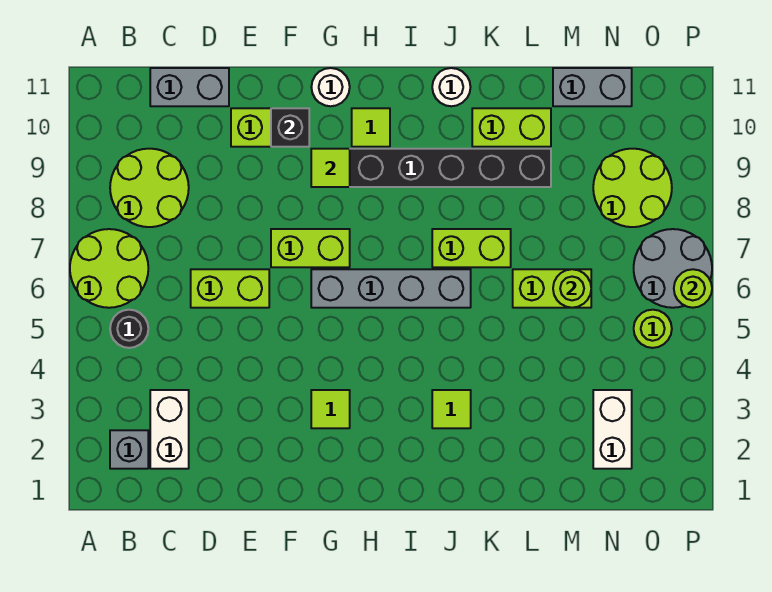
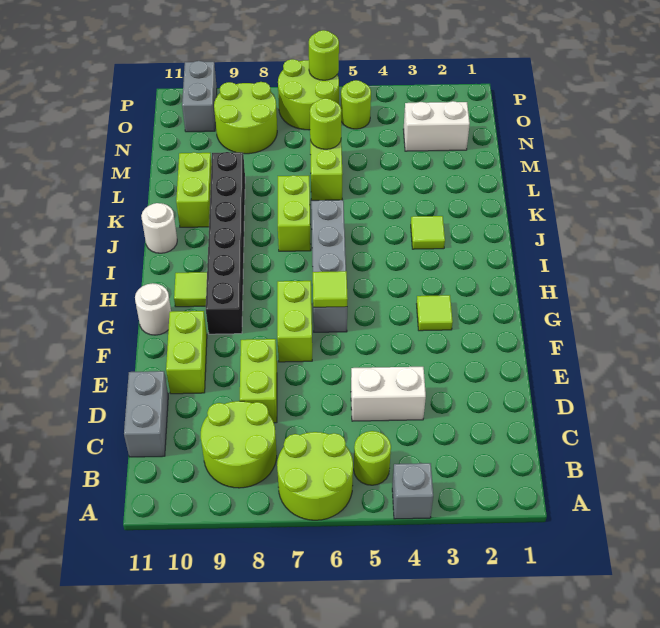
grey 1x1 brick [110,430,148,469] -> grey 1x1 brick moved to [392,463,433,519]
black 1x1 round brick [110,310,148,348] -> lime 1x1 round brick [354,431,391,485]
white 1x2 brick [150,390,189,469] -> white 1x2 brick moved to [351,367,426,421]
lime 1x2 brick [191,269,269,308] -> lime 1x2 brick moved to [240,339,277,423]
black 1x1 brick [271,108,309,147] -> none
lime 1x1 tile [311,149,350,187] -> lime 1x1 tile moved to [313,271,348,307]
grey 1x2 brick [553,68,632,106] -> grey 1x2 brick moved to [182,61,217,132]
grey 2x2 round brick [634,229,712,308] -> lime 2x2 round brick [278,59,339,130]

